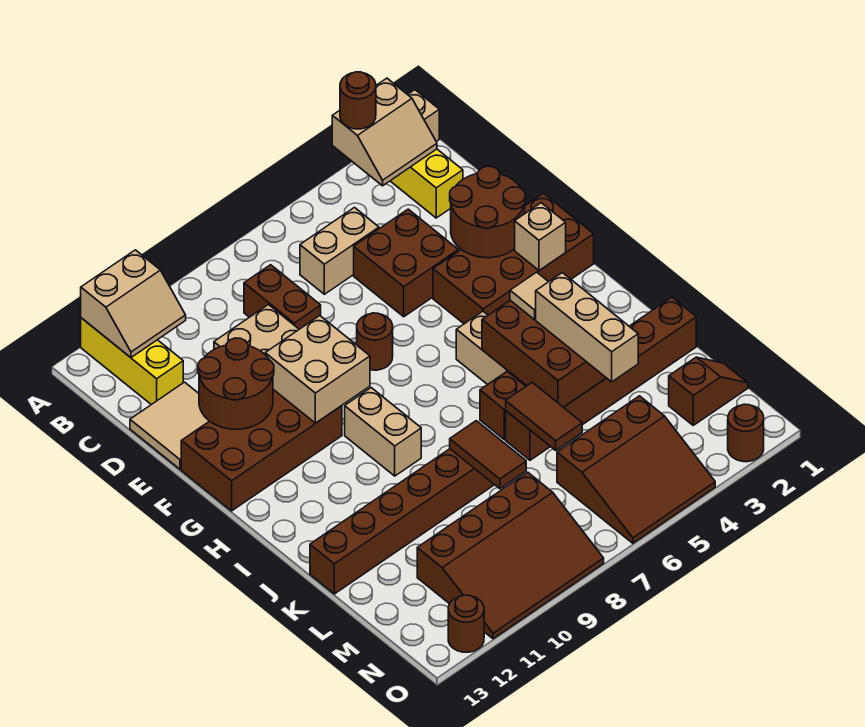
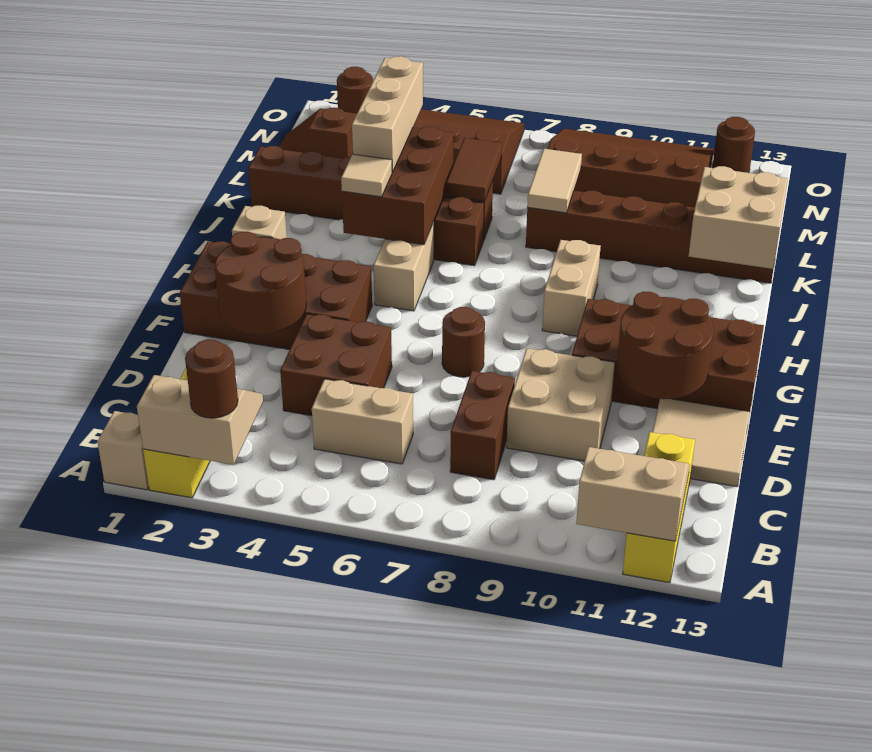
tan 2x2 brick [265,316,370,423] -> tan 2x2 brick moved to [689,166,788,269]
brown 1x2 tile [450,421,526,489] -> tan 1x2 tile [527,149,582,213]

